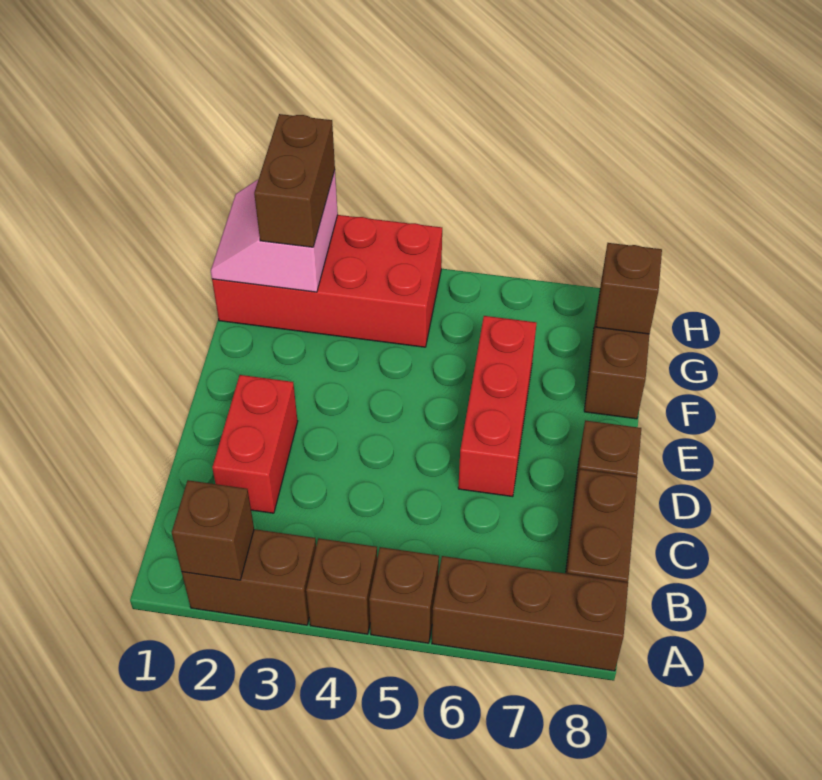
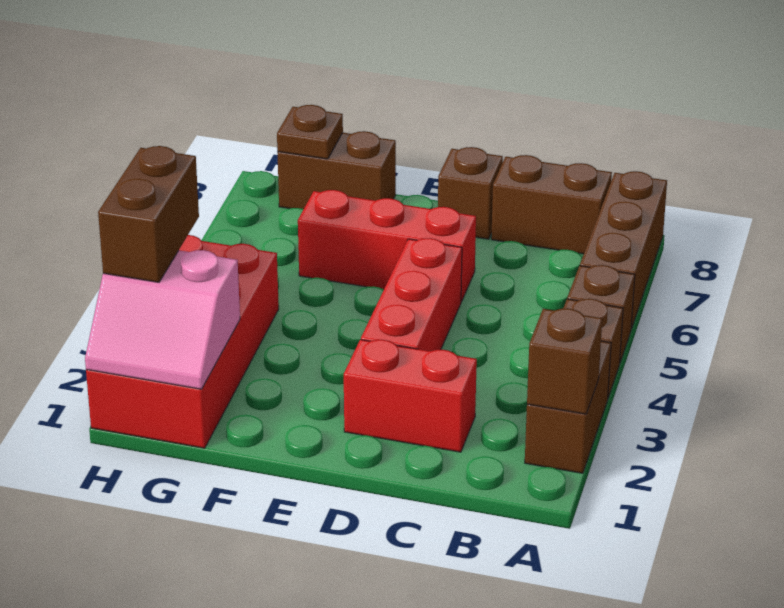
none -> red 1x3 brick [361,238,462,351]
brown 1x2 brick [254,114,335,247] -> brown 1x2 brick turned to [98,146,199,282]
brown 1x1 brick [596,243,662,334] -> brown 1x1 plate [277,105,343,159]

